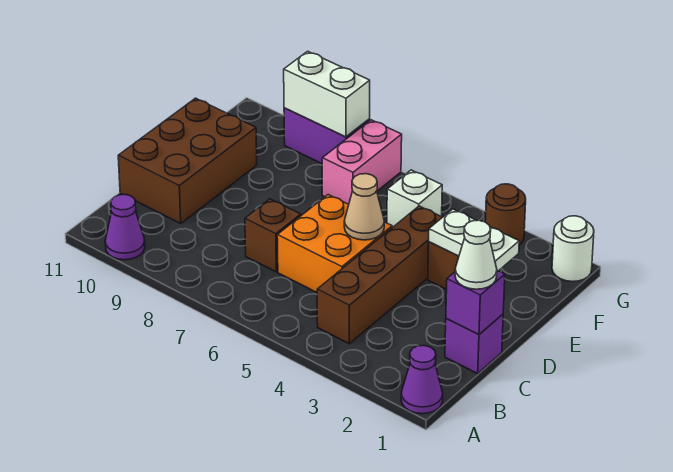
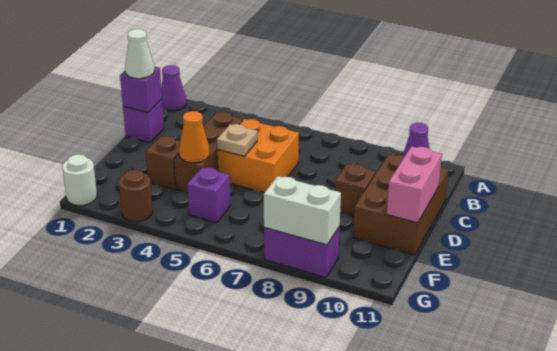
brown 1x4 brick [317,206,442,344] -> brown 1x3 brick [174,112,243,193]
brown 1x1 brick [245,199,301,272] -> brown 1x1 brick moved to [335,164,376,217]
tan 1x1 cone [344,174,384,240] -> tan 1x1 plate [217,124,257,156]
white 1x2 plate [429,209,519,271] -> none
none -> orange 1x1 cone [179,111,210,163]
white 1x1 brick [387,170,442,228] -> purple 1x1 brick [187,167,231,223]
pink 1x2 brick [322,120,402,204] -> pink 1x2 brick moved to [387,146,442,223]

